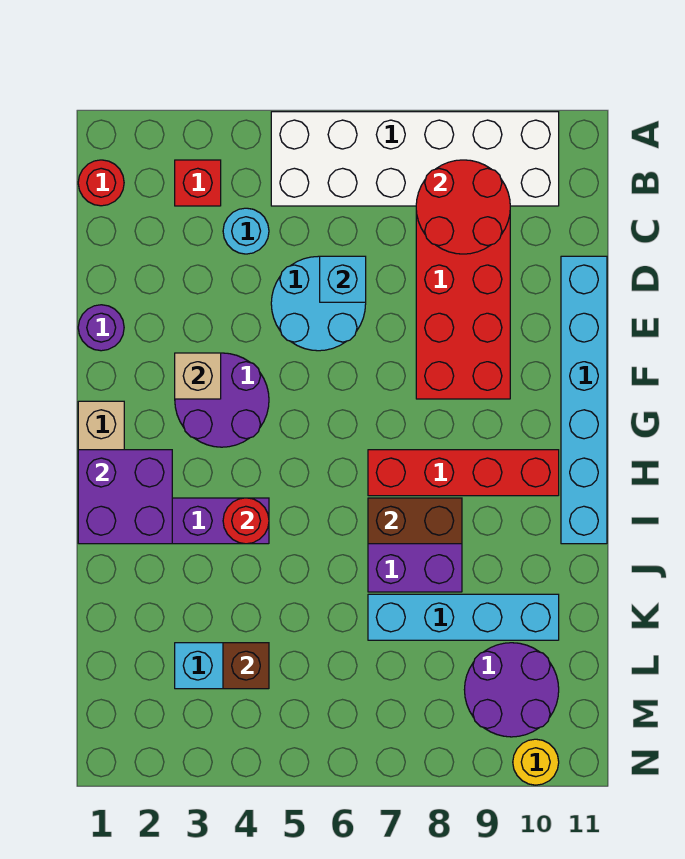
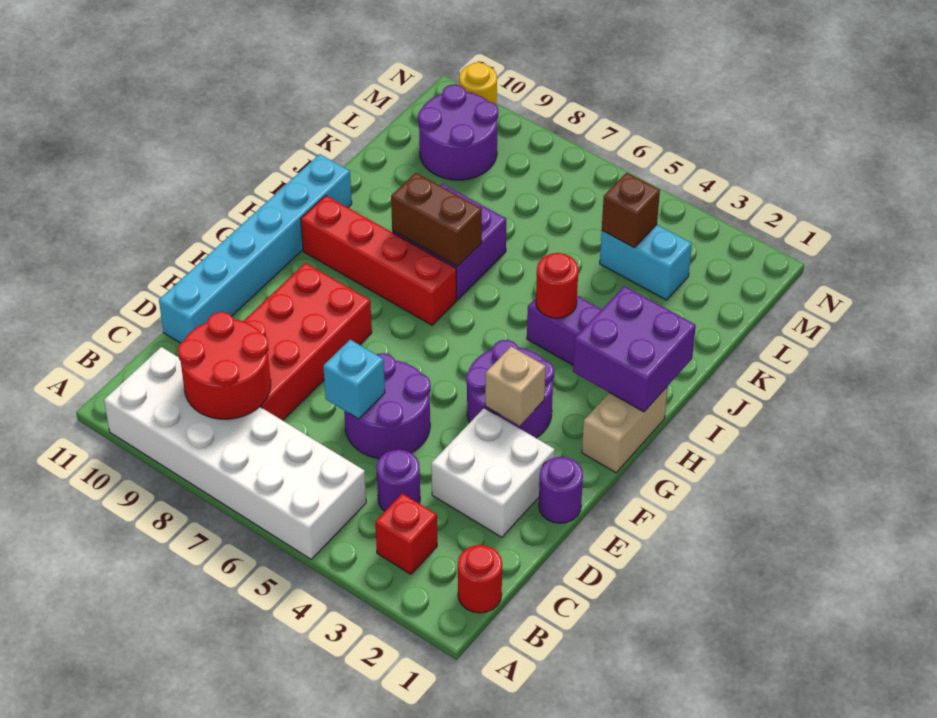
cyan 1x1 round brick [223,208,269,254] -> purple 1x1 round brick [377,450,420,511]
none -> white 2x2 brick [431,408,555,537]
cyan 2x2 round brick [271,256,366,351] -> purple 2x2 round brick [344,353,431,459]
cyan 1x4 brick [368,594,559,640] -> none

